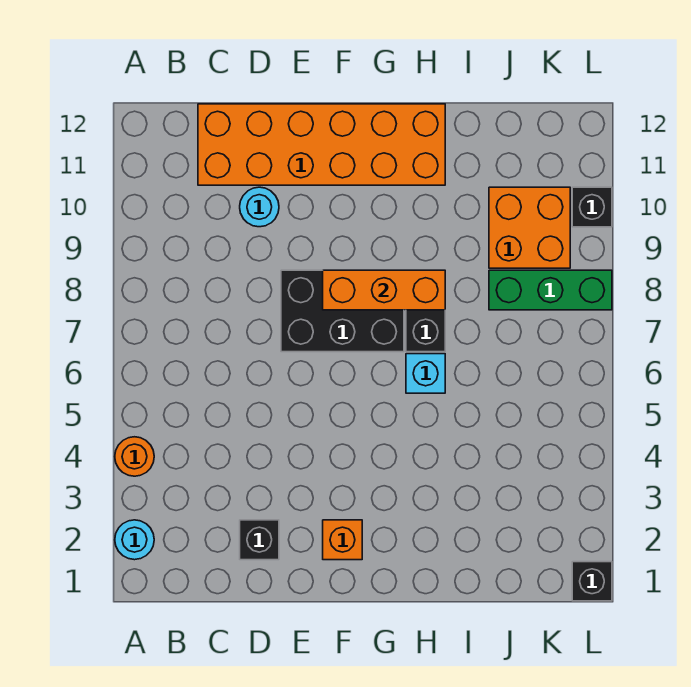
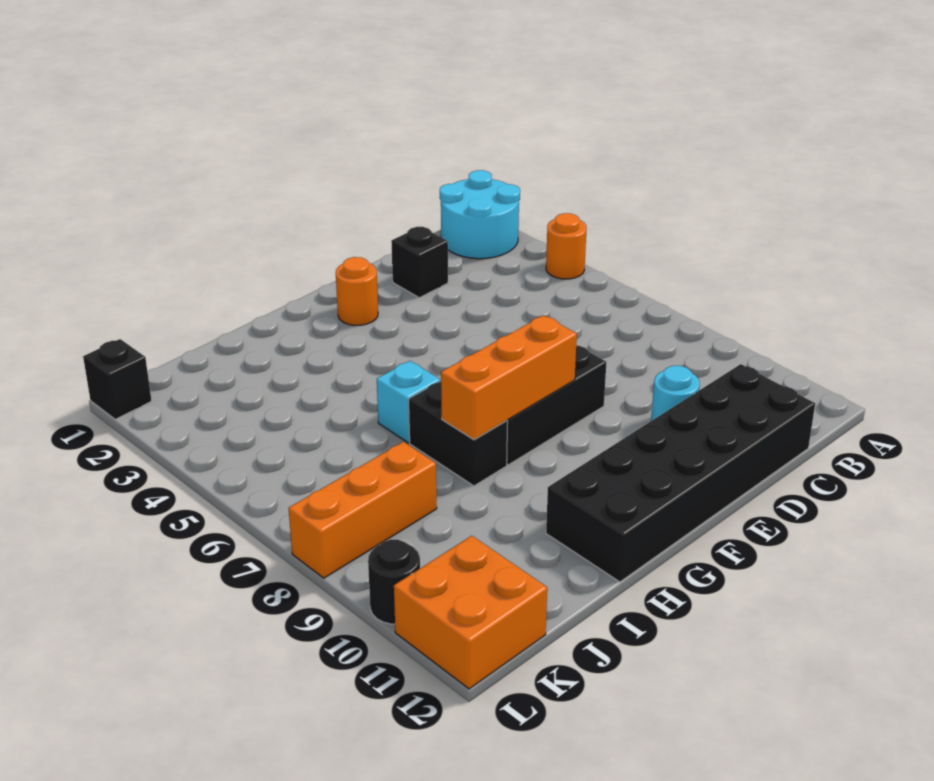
cyan 1x1 round brick [115,520,154,560] -> cyan 2x2 round brick [440,170,520,259]
orange 2x6 brick [198,104,445,185] -> black 2x6 brick [546,364,815,582]
orange 1x1 brick [323,520,362,560] -> orange 1x1 round brick [336,257,378,325]
green 1x3 brick [489,270,612,310] -> orange 1x3 brick [289,442,437,578]
orange 2x2 brick [489,187,570,268] -> orange 2x2 brick moved to [394,536,547,689]
black 1x1 brick [572,187,612,227] -> black 1x1 round brick [368,540,420,624]

